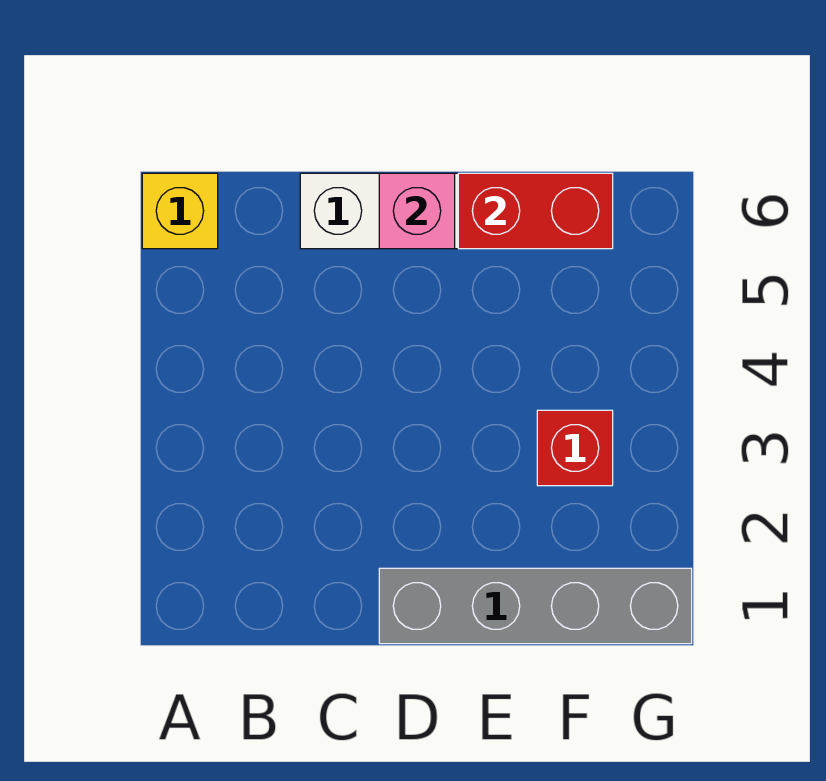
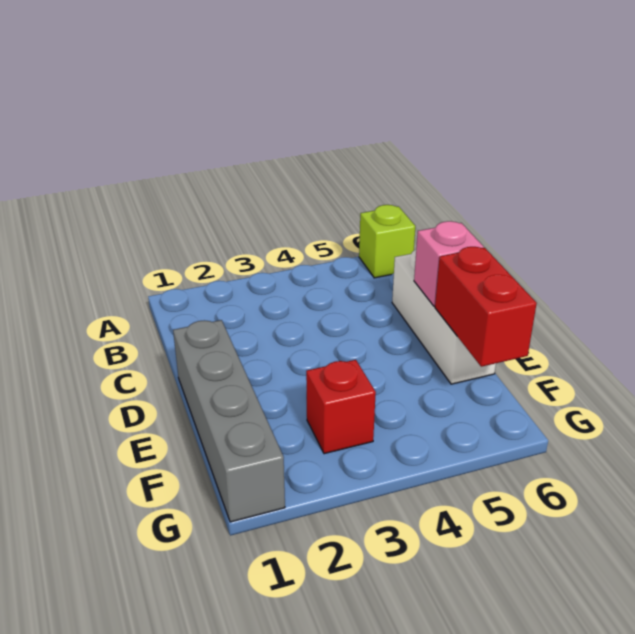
yellow 1x1 brick [142,173,218,249] -> lime 1x1 brick [359,205,415,278]

